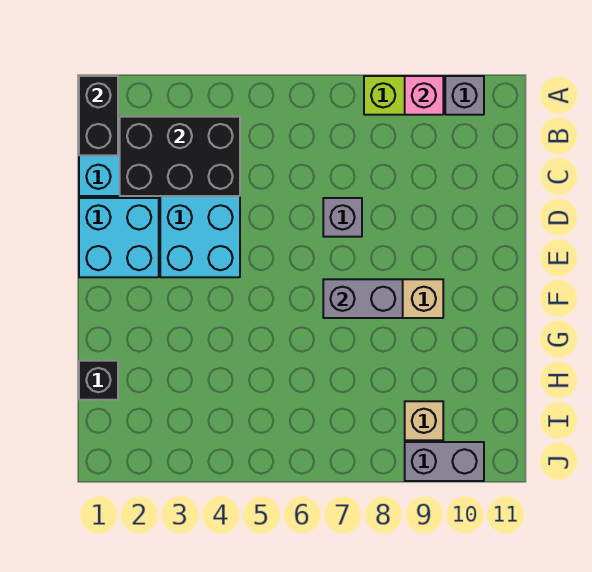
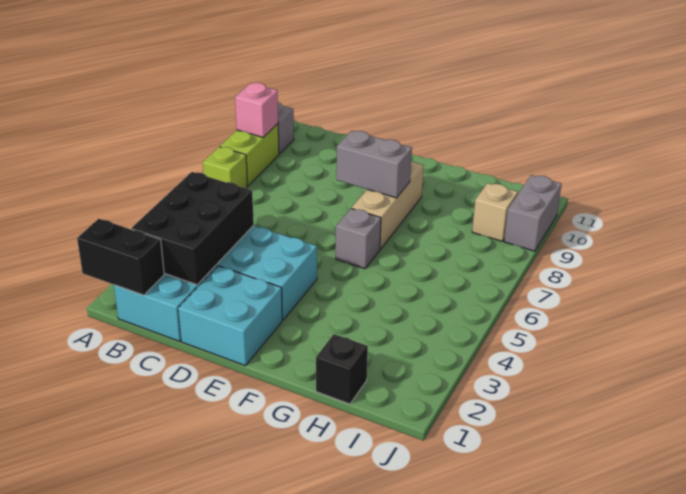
none -> lime 1x1 brick [203,147,247,188]
grey 1x1 brick [323,198,362,237] -> grey 1x1 brick moved to [336,208,381,269]
grey 1x2 brick [323,279,403,318] -> grey 1x2 brick turned to [336,131,412,198]

